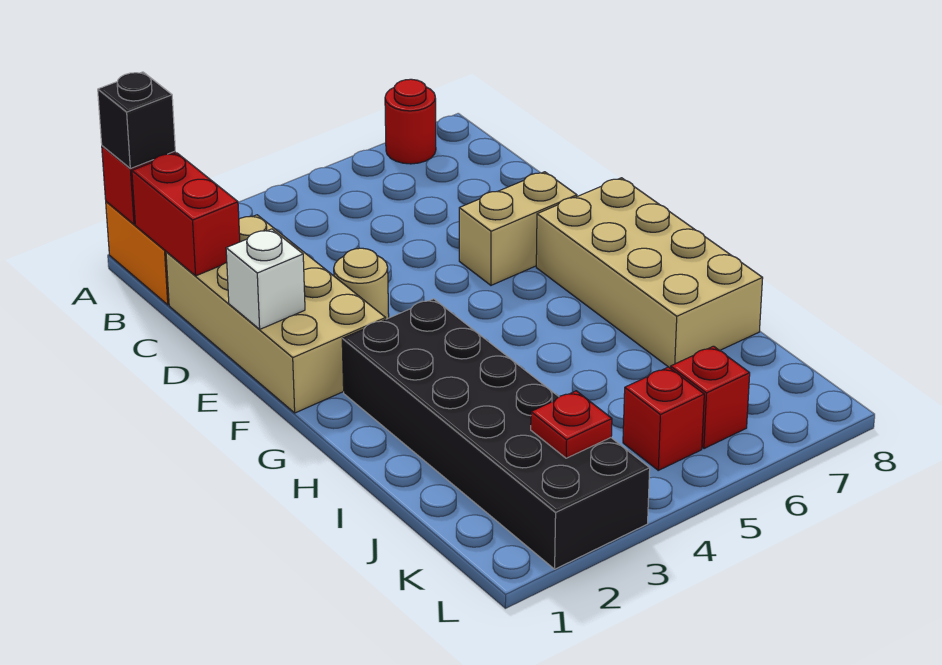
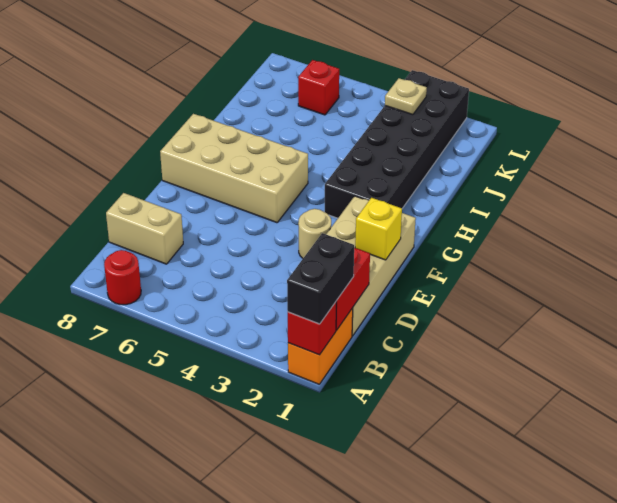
black 1x1 brick [98,72,175,169] -> black 1x2 brick [287,233,354,324]
white 1x1 brick [226,229,305,329] -> yellow 1x1 brick [355,198,402,260]
tan 1x2 brick [459,172,577,285] -> tan 1x2 brick moved to [106,193,183,264]
tan 2x4 brick [536,178,763,368] -> tan 2x4 brick turned to [160,114,308,223]
red 1x1 plate [531,391,612,458] -> tan 1x1 plate [385,78,427,115]
red 1x1 brick [623,367,704,470] -> none

